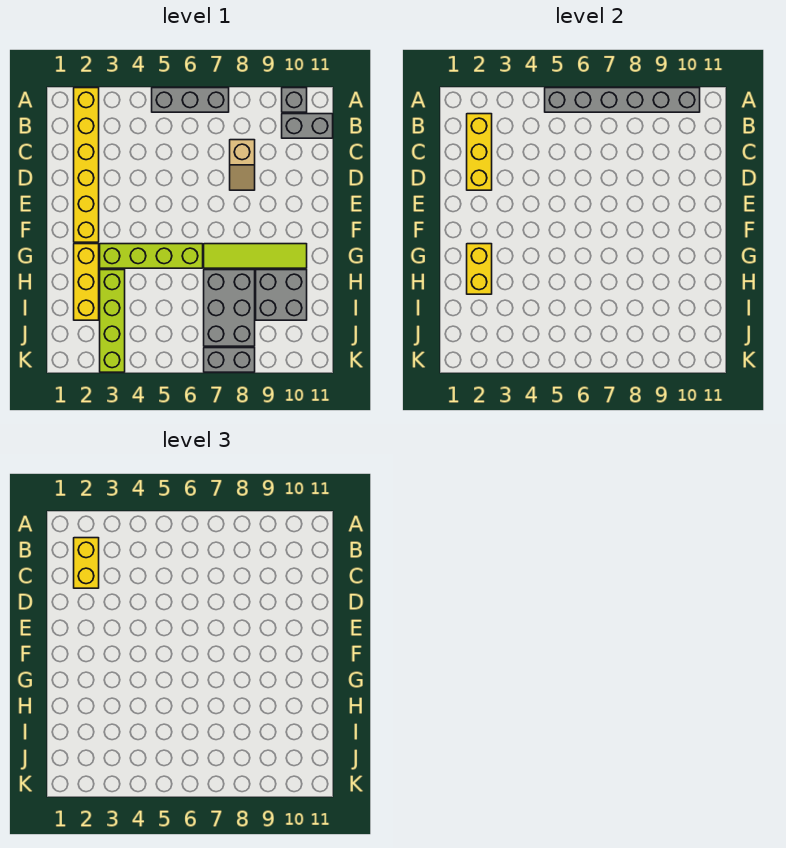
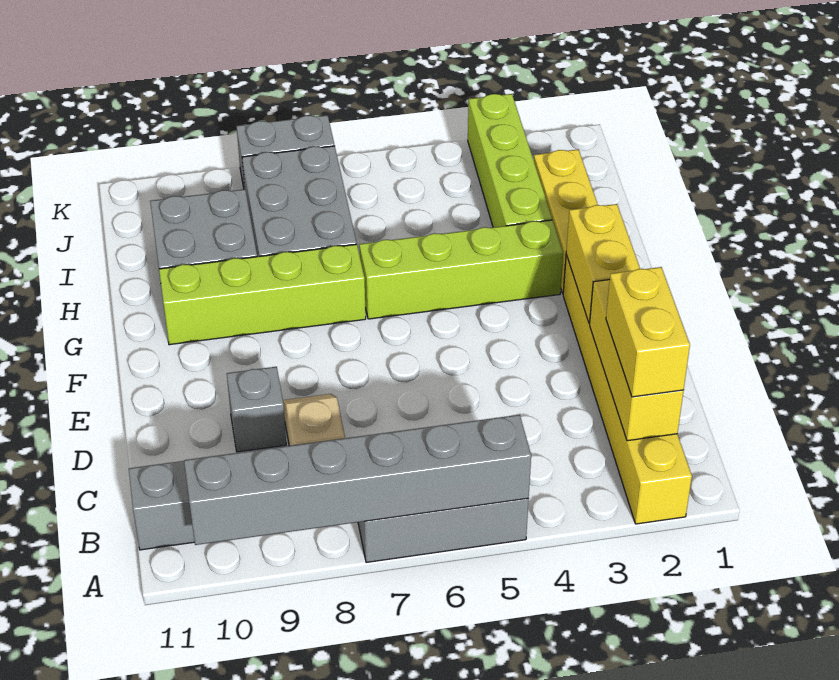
grey 1x1 brick [282,88,307,112] -> grey 1x1 brick moved to [227,367,286,452]
yellow 1x2 brick [467,244,492,294] -> yellow 1x2 brick moved to [566,204,640,323]
lime 1x4 tile [204,244,307,268] -> lime 1x4 brick [159,244,366,345]

